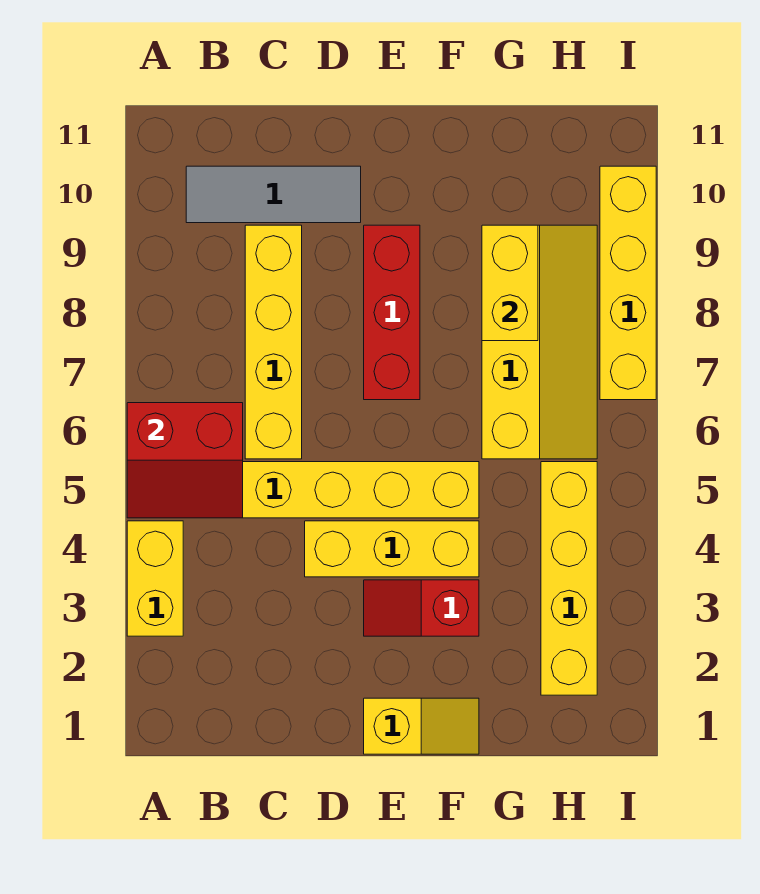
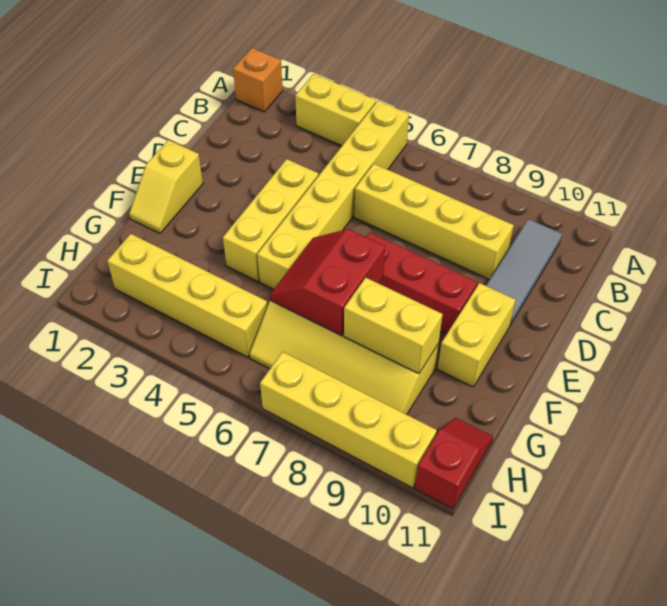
none -> orange 1x1 brick [233,48,283,112]
red 2x2 slope [127,403,243,518] -> red 2x2 slope moved to [270,229,385,336]
red 1x2 slope [364,580,479,636] -> red 1x2 slope moved to [415,418,493,509]
none -> yellow 1x2 brick [438,283,516,387]

